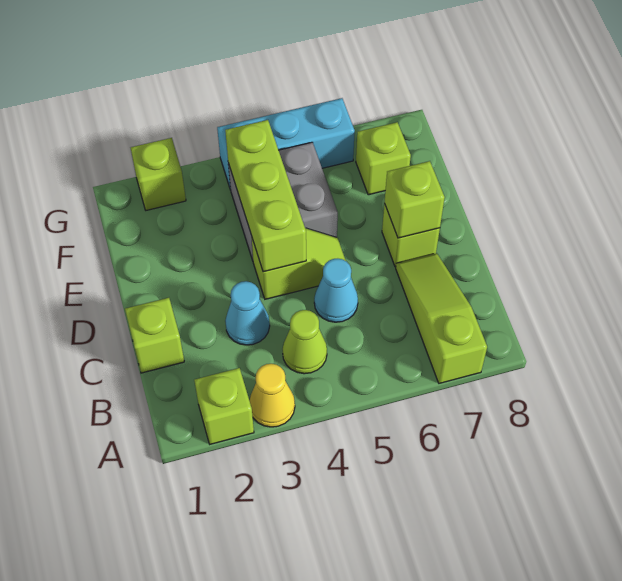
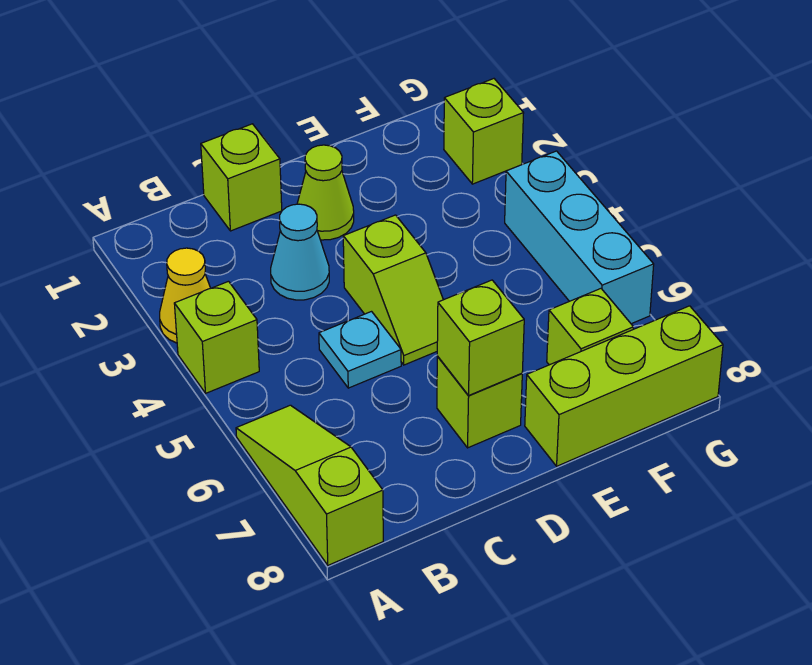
lime 1x1 brick [194,368,254,444] -> lime 1x1 brick moved to [174,281,259,393]
lime 1x3 slope [396,253,487,383] -> lime 1x3 slope turned to [236,405,383,565]
lime 1x1 cone [283,310,327,374] -> lime 1x1 cone moved to [297,145,354,240]
cyan 1x1 cone [314,259,358,322] -> cyan 1x1 plate [319,312,401,388]
lime 1x3 brick [225,120,306,272] -> lime 1x3 brick moved to [525,306,723,466]
grey 2x2 brick [228,142,338,261] -> none

